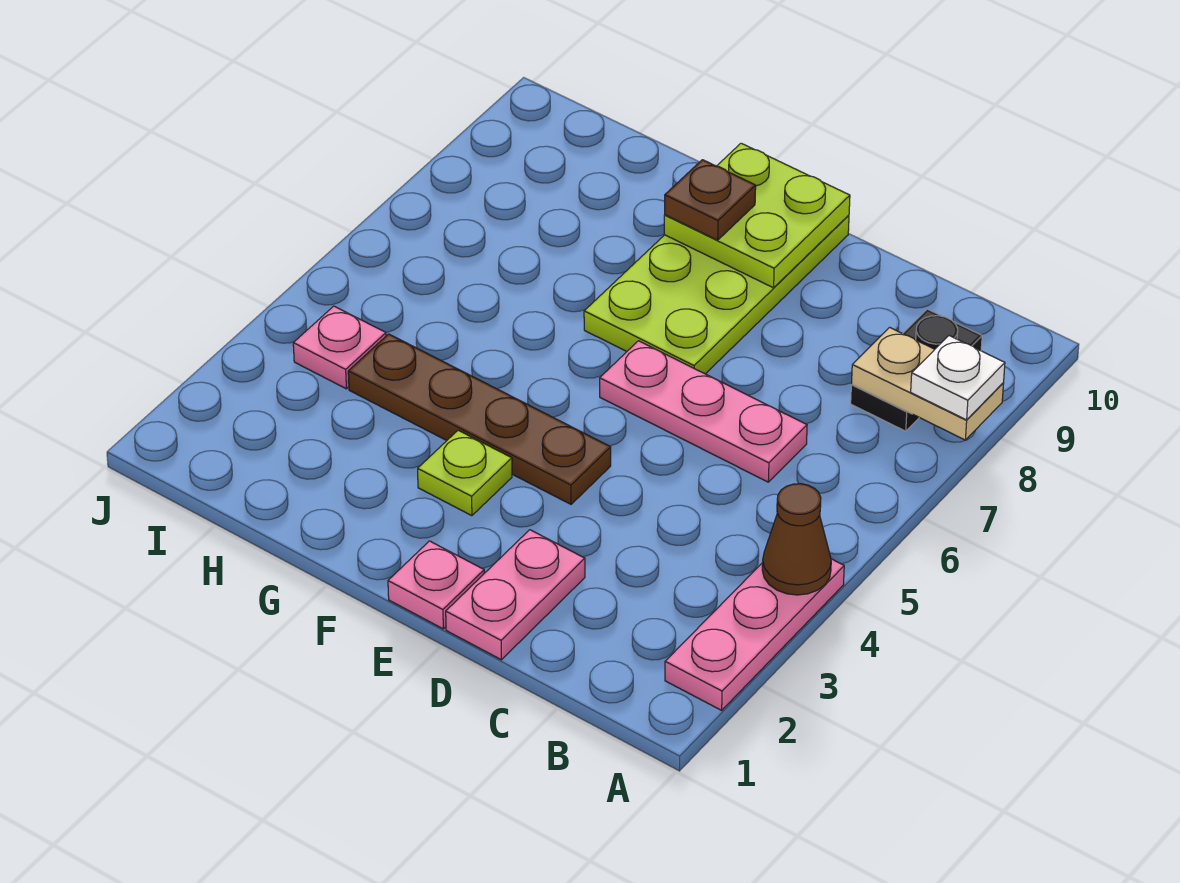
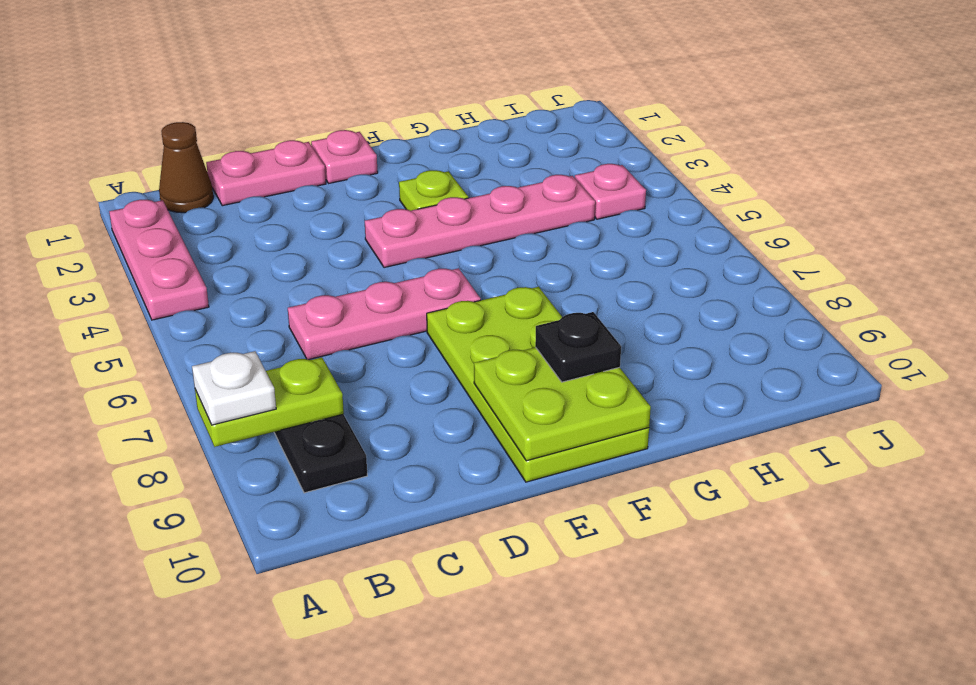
brown 1x1 cone [762,484,831,595] -> brown 1x1 cone moved to [159,122,213,213]
tan 1x2 plate [852,327,1004,440] -> lime 1x2 plate [195,357,344,447]
pink 1x2 plate [446,530,585,660] -> pink 1x2 plate turned to [206,140,326,206]
brown 1x4 plate [348,334,611,504] -> pink 1x4 plate [365,175,595,268]
brown 1x1 plate [665,160,756,240] -> black 1x1 plate [535,312,621,382]

